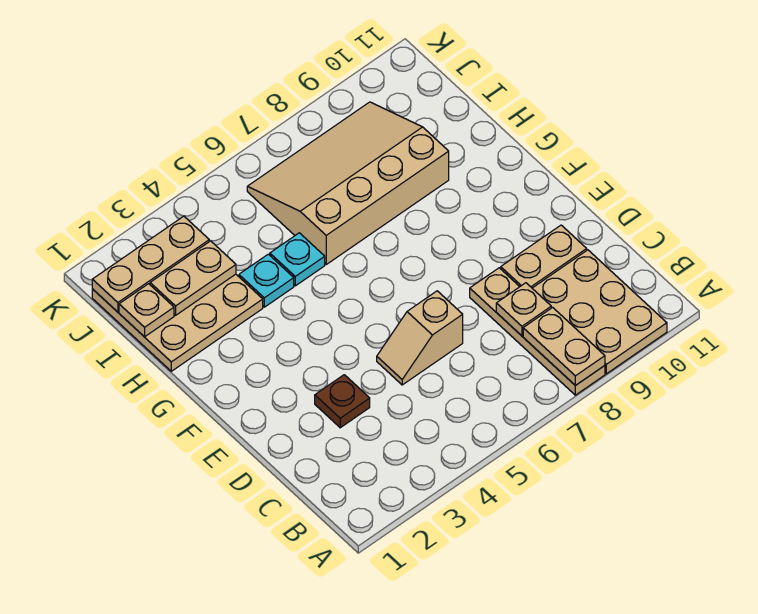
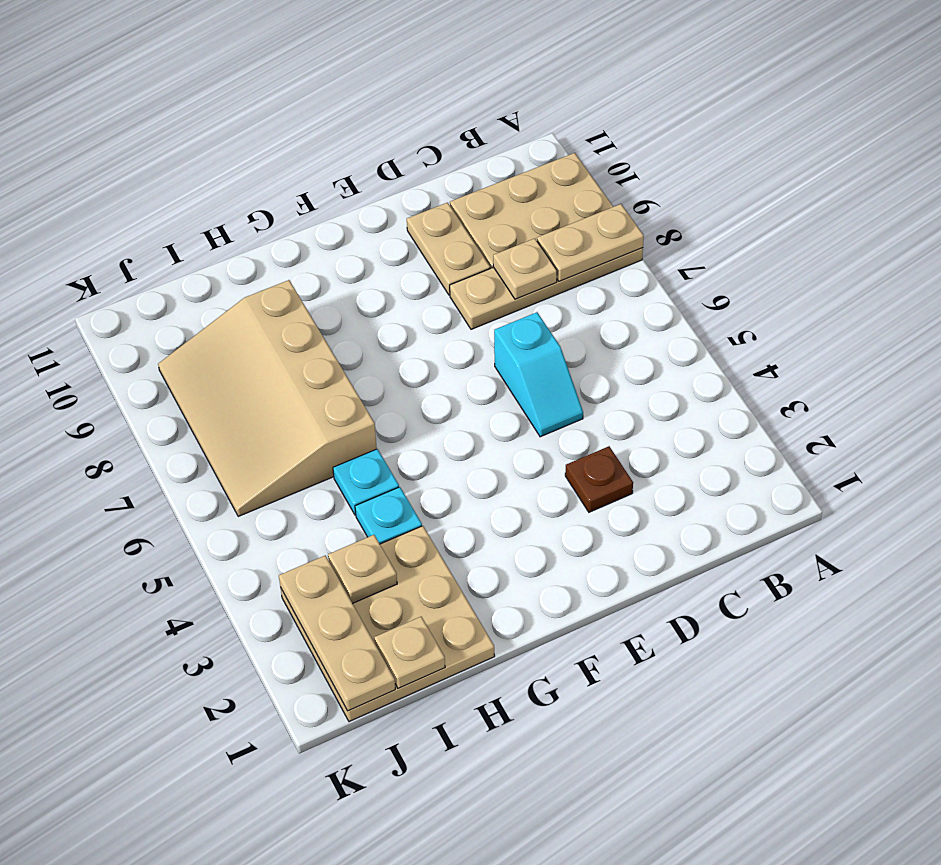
tan 1x2 slope [377,291,463,385] -> cyan 1x2 slope [494,312,583,437]
tan 1x2 plate [150,241,236,315] -> tan 1x1 plate [328,535,397,603]

